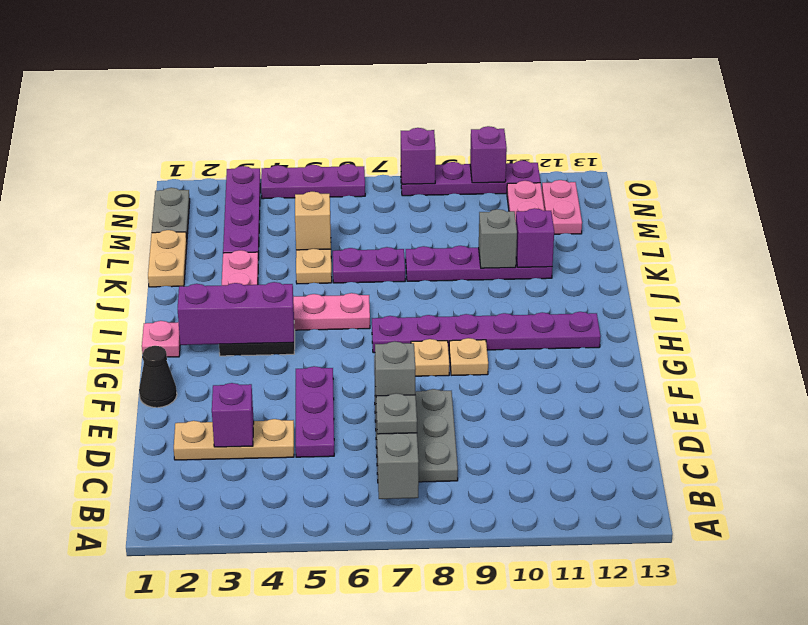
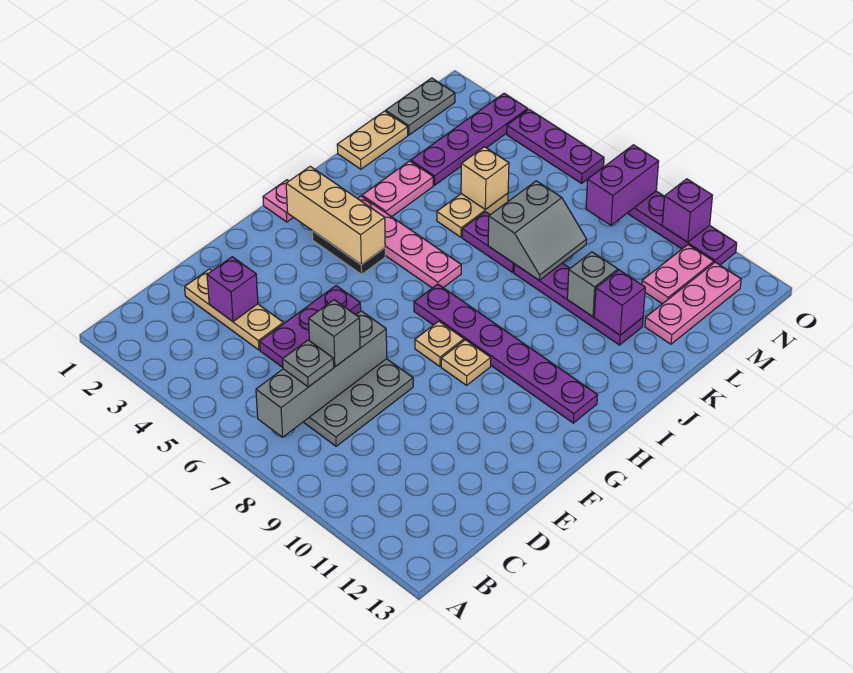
black 1x1 cone [139,346,177,408] -> none
purple 1x3 brick [178,282,294,345] -> tan 1x3 brick [286,166,385,265]
none -> grey 2x2 slope [488,181,587,280]
pink 1x2 plate [542,180,582,234] -> pink 1x3 plate [645,262,741,344]
purple 1x1 brick [401,128,436,184] -> purple 1x2 brick [586,145,659,225]

